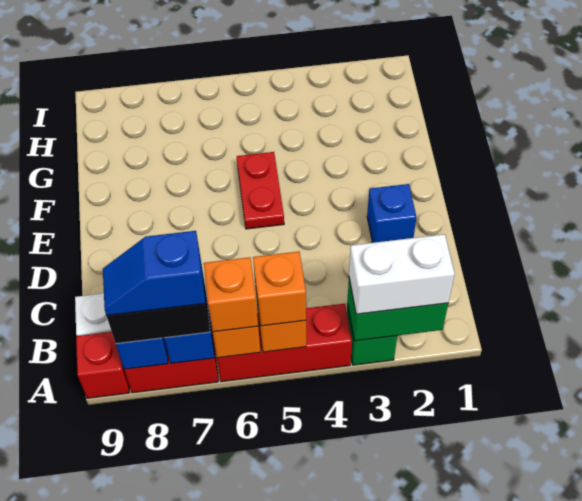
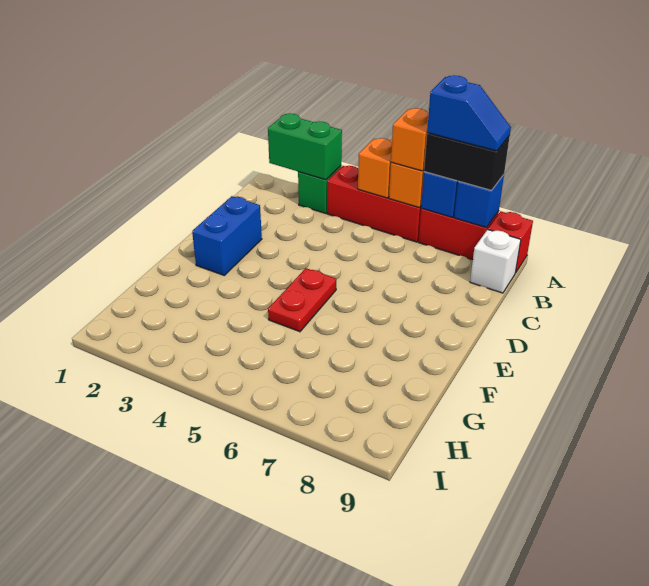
white 1x2 brick [349,234,455,314] -> none
orange 1x1 brick [253,252,306,326] -> none
blue 1x1 brick [367,184,416,243] -> blue 1x2 brick [192,196,262,275]

